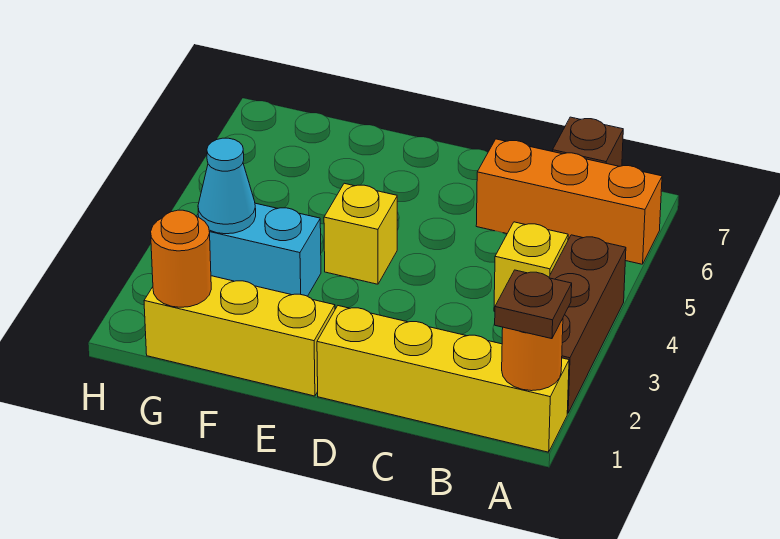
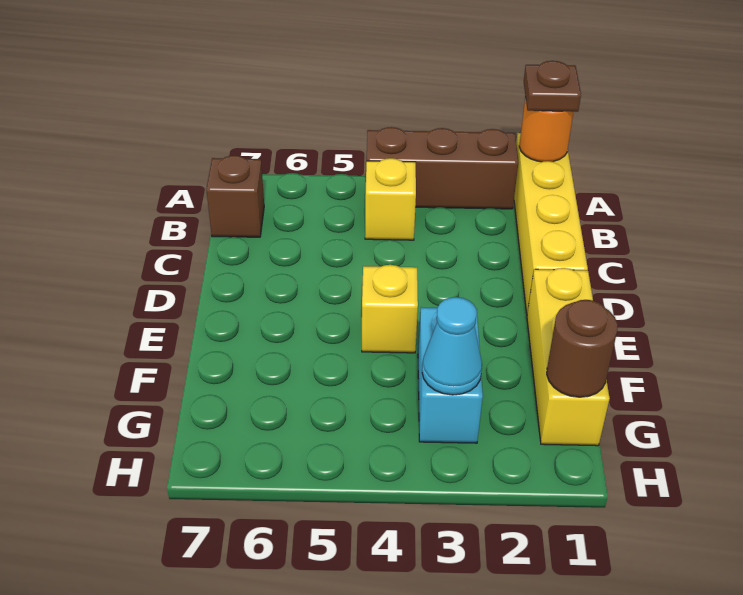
orange 1x3 brick [476,139,662,264] -> none
orange 1x1 round brick [151,210,211,307] -> brown 1x1 round brick [547,300,618,397]

